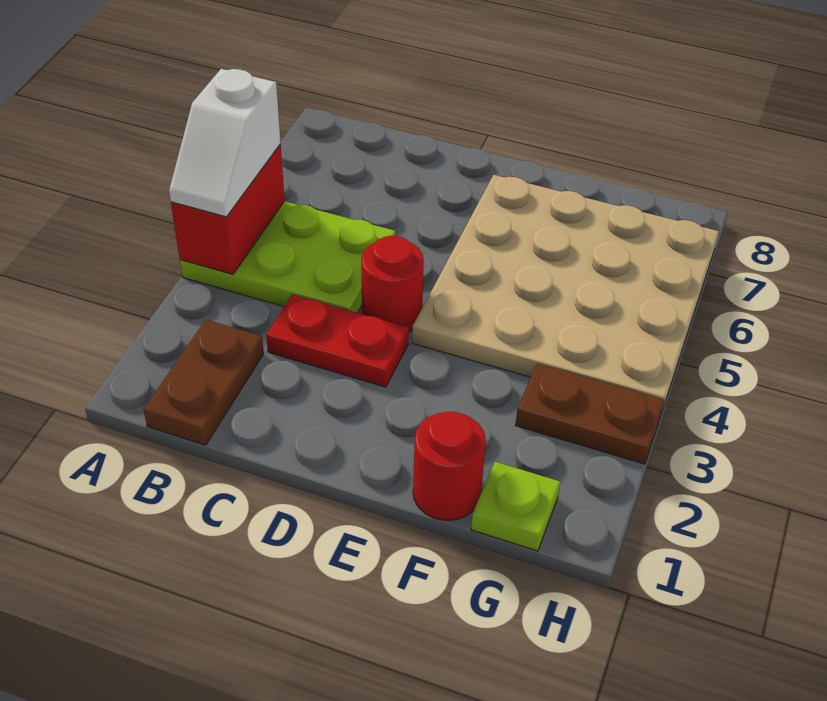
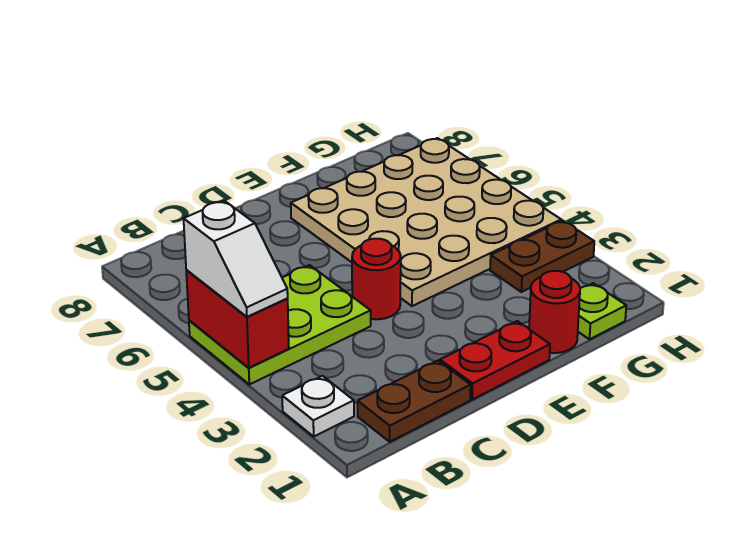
none -> white 1x1 plate [282,376,354,436]
brown 1x2 plate [144,320,264,445] -> brown 1x2 plate turned to [358,361,471,442]
red 1x2 plate [266,294,409,387] -> red 1x2 plate moved to [440,321,550,400]

